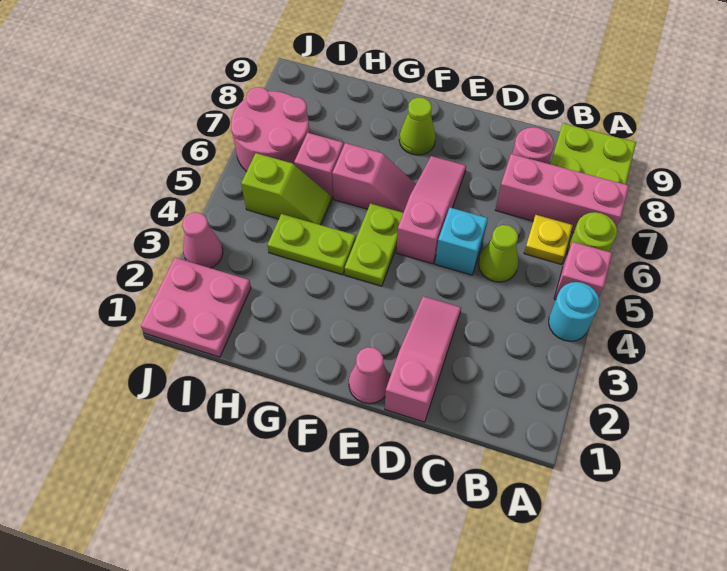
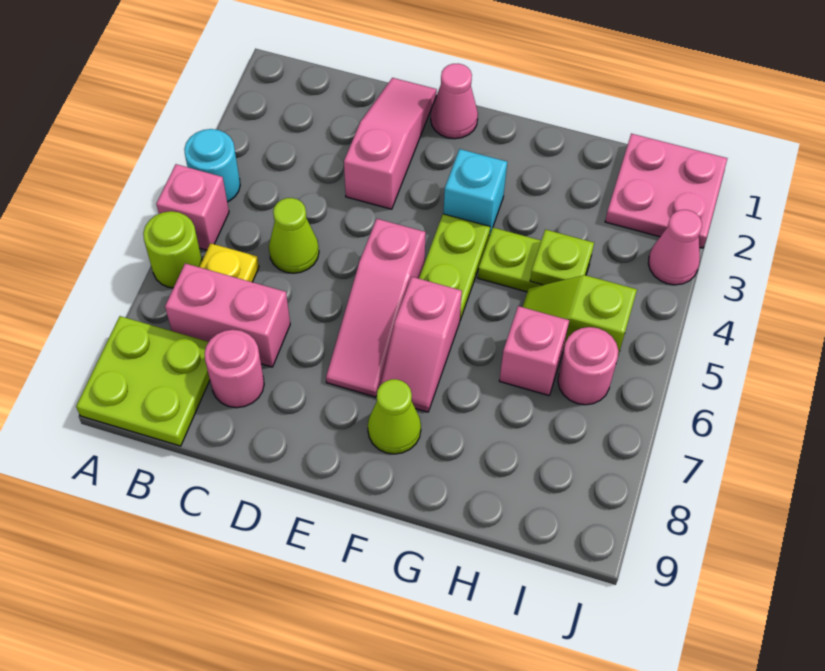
pink 1x3 brick [495,154,629,232] -> pink 1x2 brick [165,263,290,367]
pink 1x3 slope [385,296,461,422] -> pink 1x3 slope turned to [344,78,437,209]
cyan 1x1 brick [435,208,488,275] -> cyan 1x1 brick moved to [443,149,507,234]
pink 1x2 slope [332,143,416,212] -> pink 1x2 slope turned to [380,277,462,412]
none -> lime 1x1 plate [530,230,594,285]
pink 2x2 round brick [231,87,309,172] -> pink 1x1 round brick [558,327,618,405]

